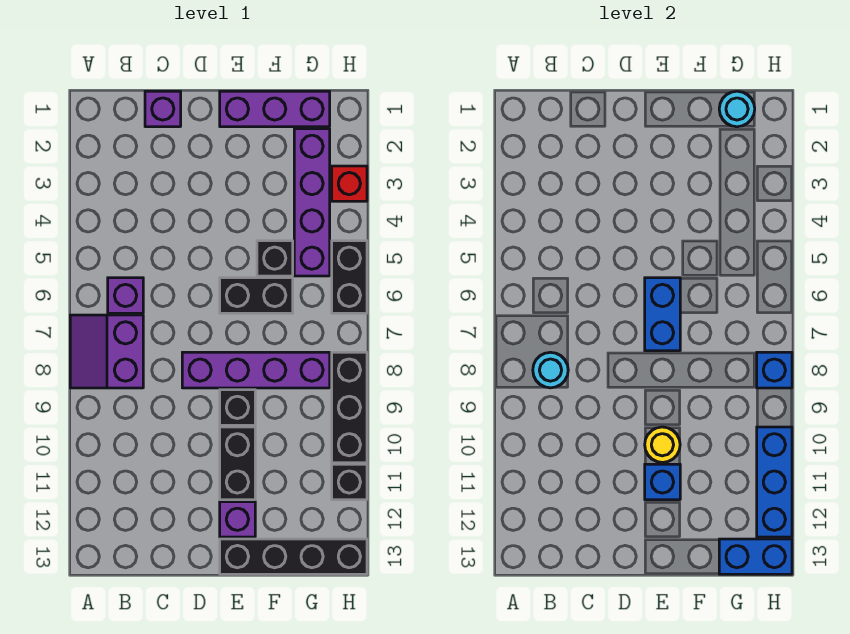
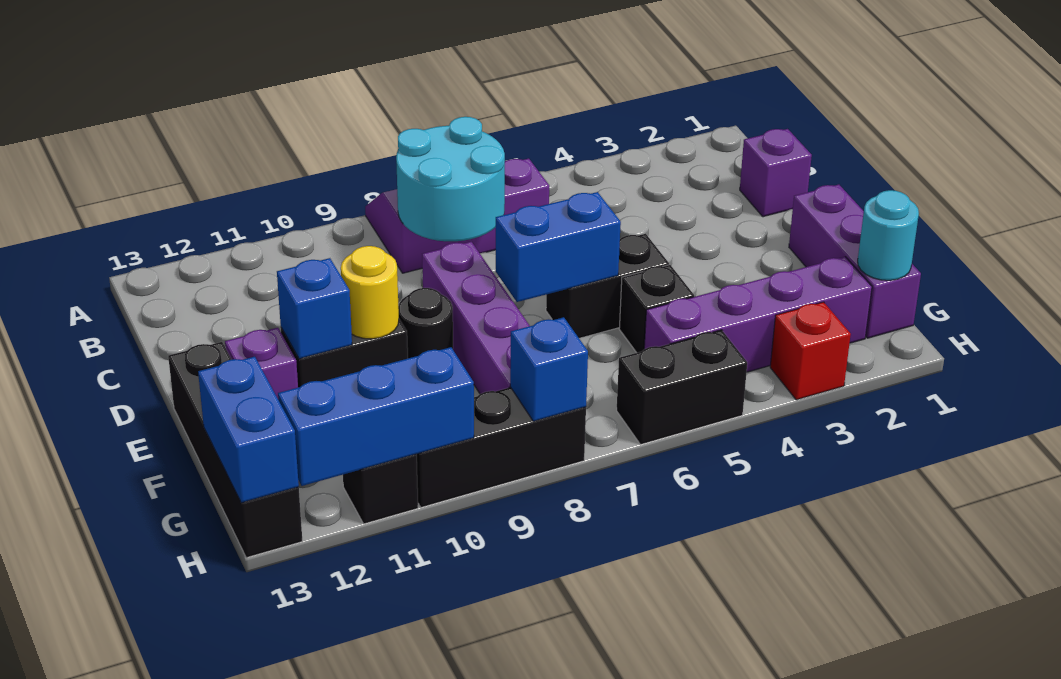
cyan 1x1 round brick [533,352,568,388] -> cyan 2x2 round brick [396,117,505,241]
black 1x2 brick [220,278,293,313] -> black 1x2 brick turned to [546,234,669,338]
black 1x1 brick [220,390,255,425] -> black 1x1 round brick [398,288,453,358]

